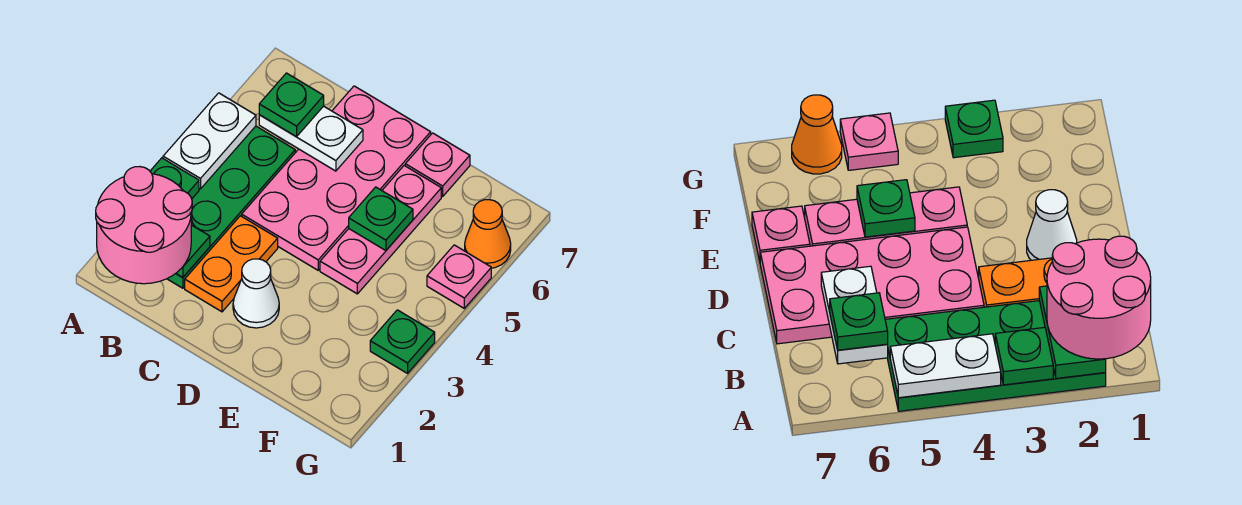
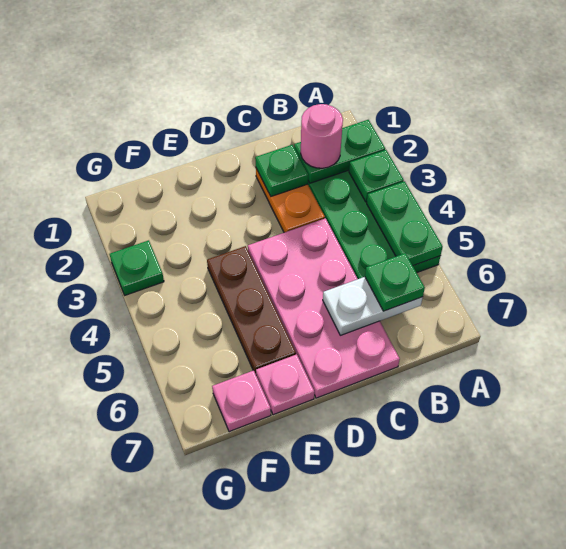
pink 2x2 round brick [96,167,192,284] -> pink 1x1 round brick [301,104,343,168]
white 1x2 plate [163,93,256,189] -> green 1x2 plate [367,181,443,266]
white 1x1 cone [233,259,279,328] -> none
pink 1x3 plate [320,166,441,294] -> brown 1x3 plate [207,246,296,374]
green 1x1 plate [349,187,413,251] -> green 1x1 plate moved to [255,145,308,196]
pink 1x1 plate [427,245,491,308] -> pink 1x1 plate moved to [212,370,271,432]
orange 1x1 cone [465,200,511,268] -> none

